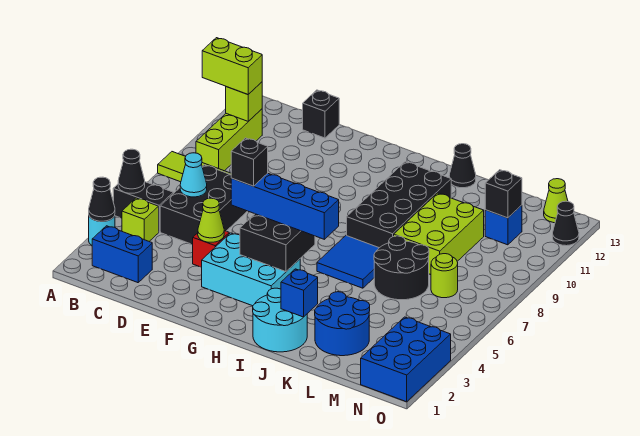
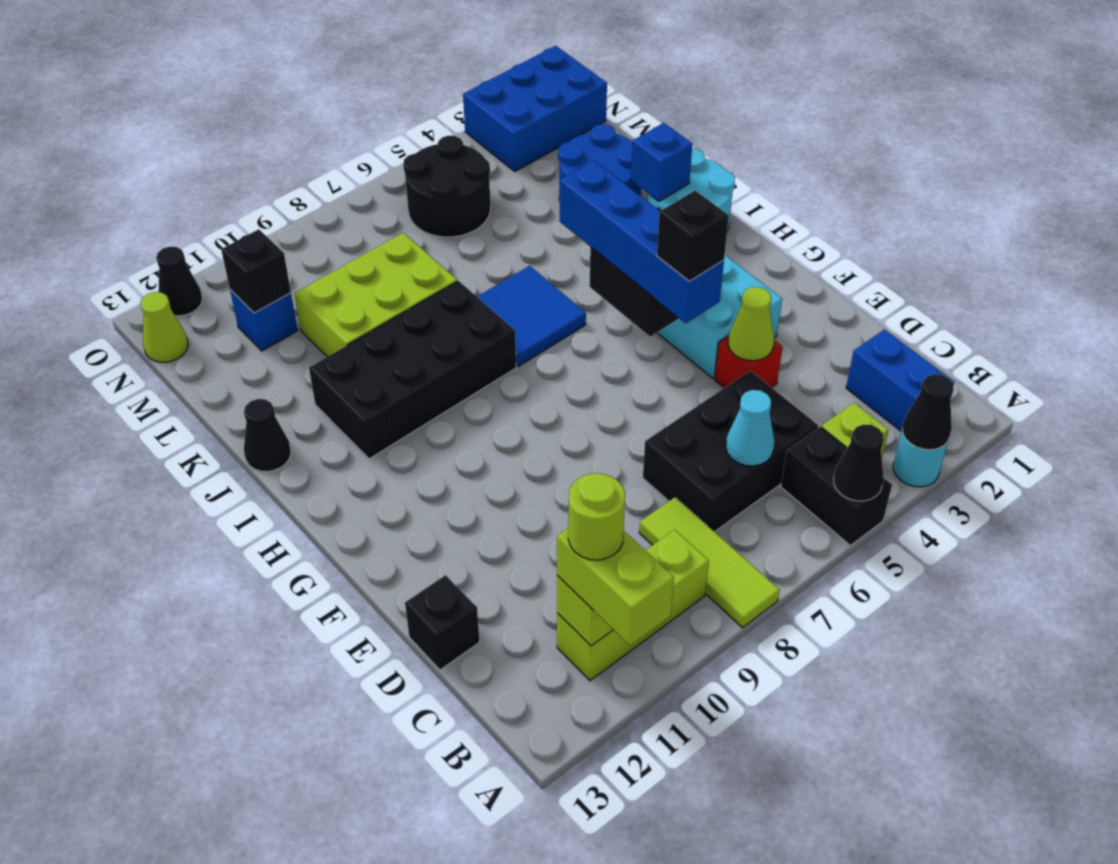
black 2x2 round brick [374,236,429,300] -> black 2x2 round brick moved to [403,136,491,237]
lime 1x1 round brick [431,254,458,298] -> lime 1x1 round brick moved to [568,473,625,560]

